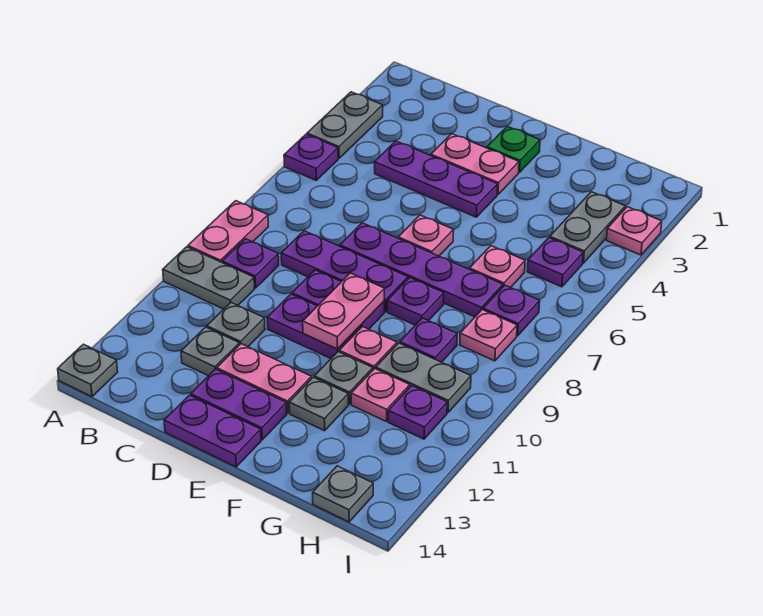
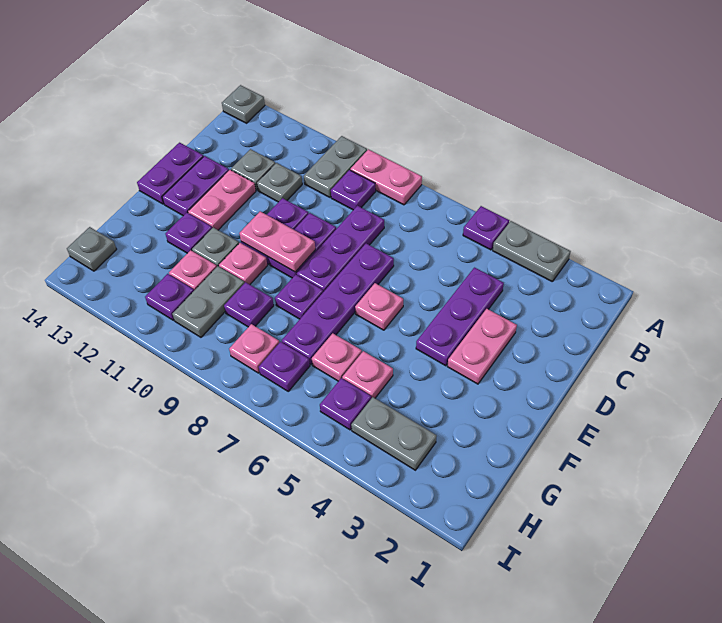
green 1x1 plate [487,126,540,172] -> none
grey 1x1 plate [289,377,348,431] -> purple 1x1 plate [165,213,212,253]
pink 1x1 plate [607,207,662,255] -> pink 1x1 plate moved to [342,351,393,398]

